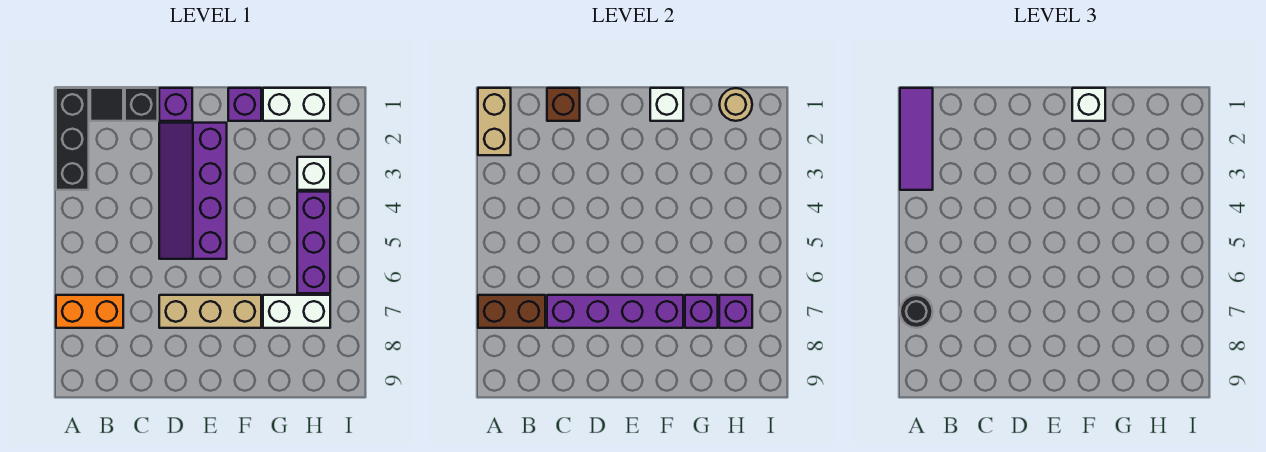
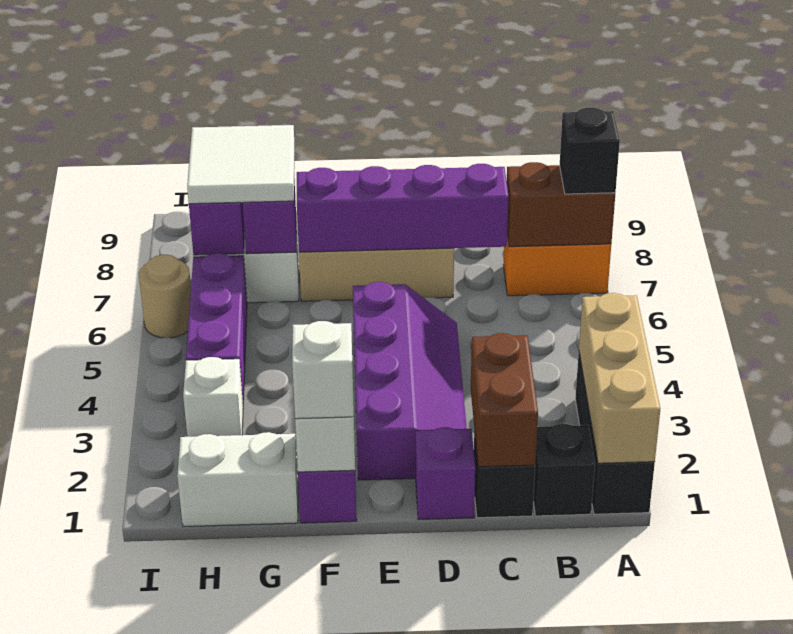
tan 1x2 brick [478,88,511,155] -> tan 1x3 brick [579,293,660,463]
purple 1x3 tile [900,88,933,190] -> none
black 1x1 round brick [900,295,933,328] -> black 1x1 brick [560,107,620,194]
black 1x1 tile [90,88,123,121] -> black 1x1 brick [533,424,595,516]
brown 1x1 brick [547,88,580,121] -> brown 1x2 brick [471,333,538,467]
none -> white 2x2 tile [187,125,294,204]
tan 1x1 round brick [719,88,752,121] -> tan 1x1 round brick moved to [139,255,191,338]

